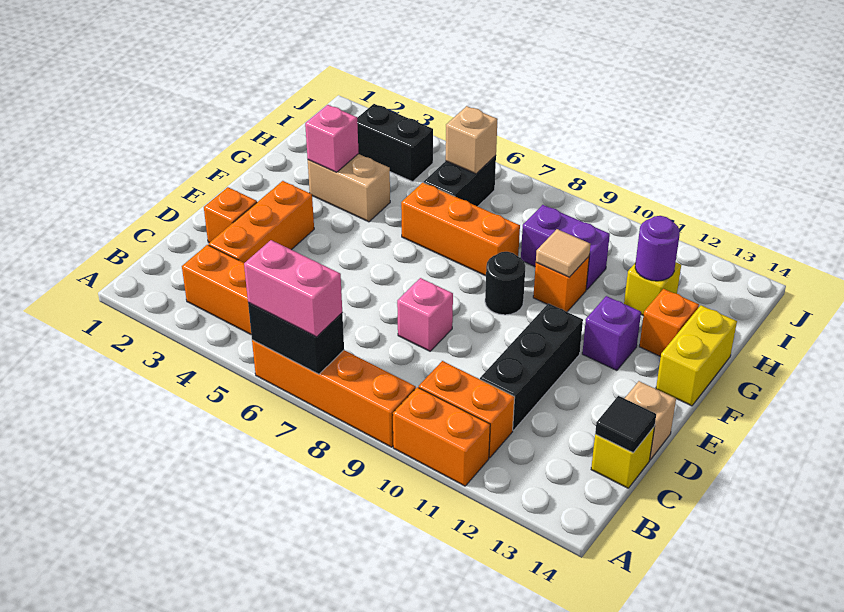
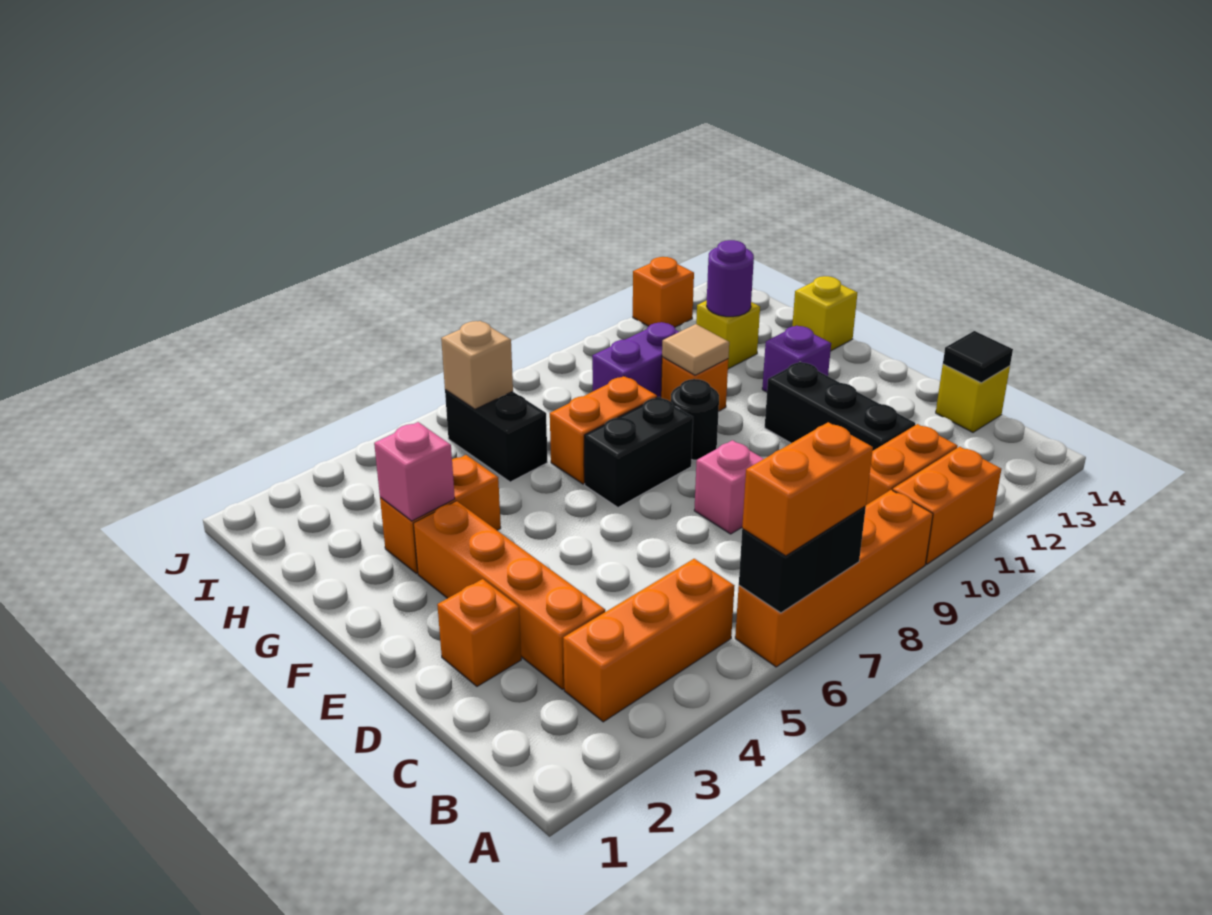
pink 1x2 brick [244,240,342,337] -> orange 1x2 brick [742,422,873,556]
orange 1x3 brick [209,181,314,263] -> orange 1x4 brick [413,501,605,689]
tan 1x1 brick [625,381,676,460] -> none
yellow 1x2 brick [656,305,737,406] -> yellow 1x1 brick [792,276,857,351]
tan 1x2 brick [308,154,390,222] -> orange 1x2 brick [380,455,501,574]
orange 1x3 brick [401,182,520,276] -> orange 1x2 brick [550,376,657,484]
orange 1x1 brick [639,289,699,357] -> orange 1x1 brick moved to [633,257,694,327]
black 1x2 brick [357,104,433,182] -> black 1x2 brick moved to [584,397,693,507]

